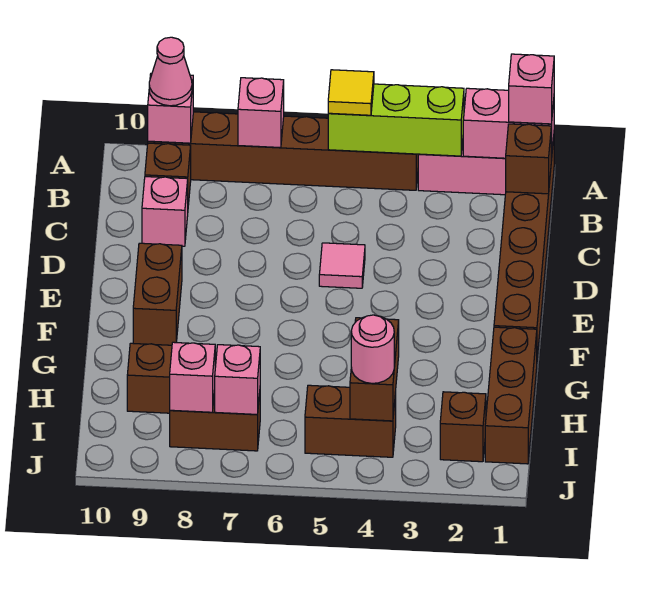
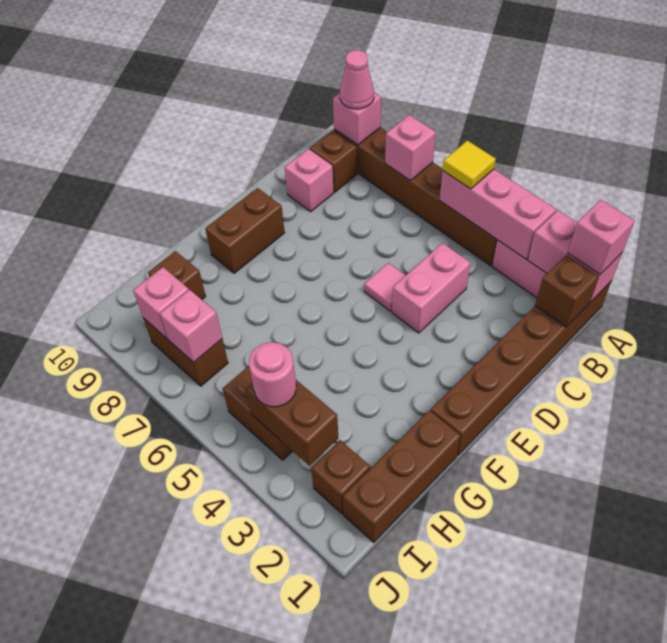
lime 1x3 brick [328,84,464,156] -> pink 1x3 brick [440,169,556,259]
none -> pink 1x2 brick [392,243,470,333]
brown 1x2 brick [350,318,399,421] -> brown 1x2 brick turned to [246,380,338,466]

